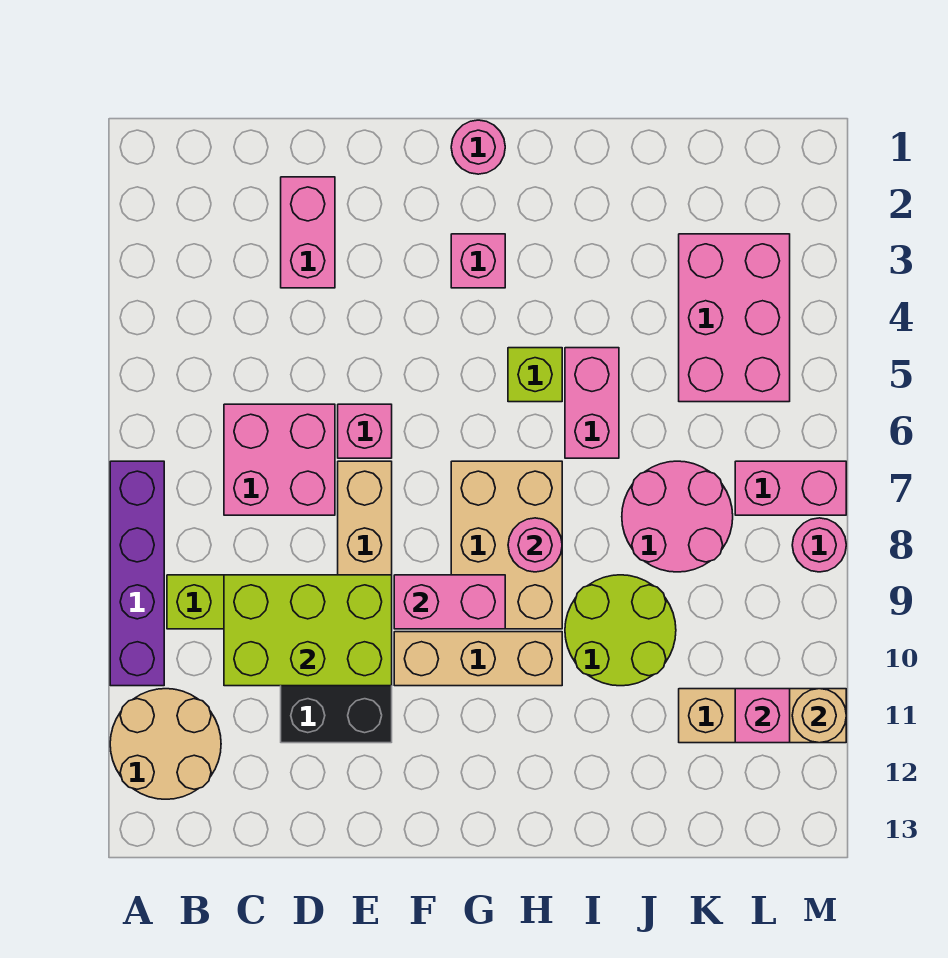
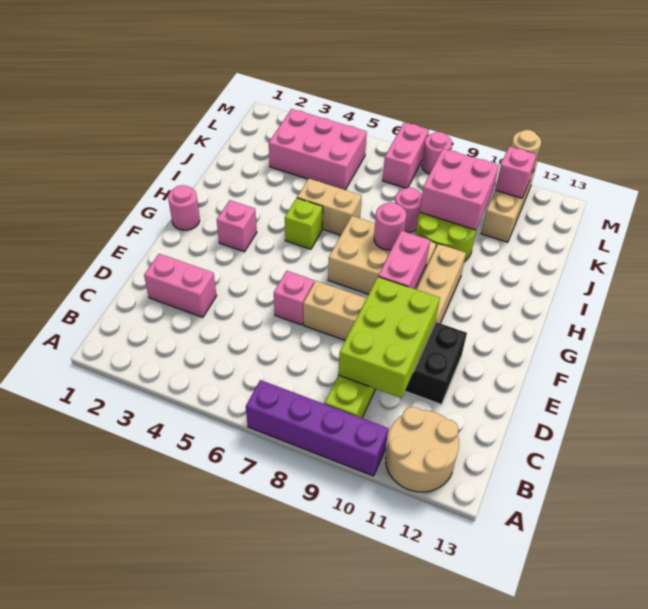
pink 2x2 brick [224,404,335,515] -> pink 2x2 brick moved to [420,149,499,230]
pink 1x2 brick [565,348,619,458] -> tan 1x2 brick [297,179,362,235]
pink 2x2 round brick [622,461,733,572] -> pink 1x1 round brick [395,187,422,232]

